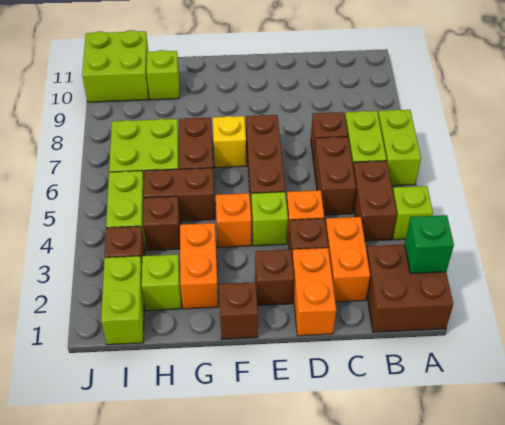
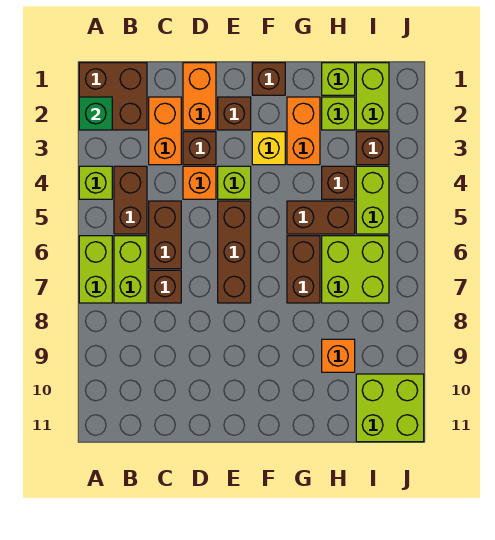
orange 1x1 brick [216,193,251,247] -> orange 1x1 brick moved to [322,339,355,372]
yellow 1x1 brick [213,116,246,168] -> yellow 1x1 brick moved to [252,132,285,165]
lime 1x1 brick [147,50,179,100] -> lime 1x1 brick moved to [322,63,355,95]

